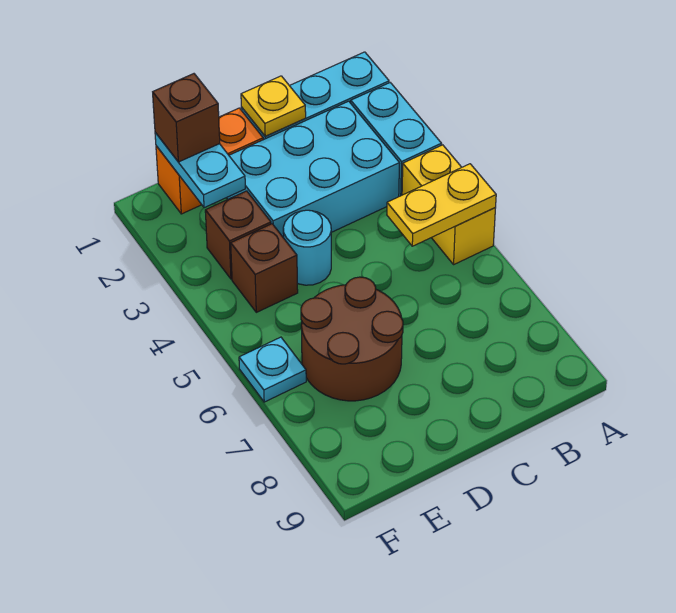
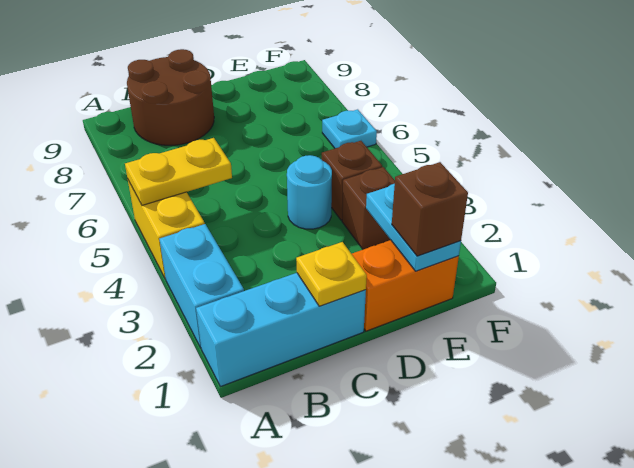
cyan 2x3 brick [227,101,399,238] -> none
brown 2x2 round brick [301,277,403,401] -> brown 2x2 round brick moved to [127,49,214,145]

